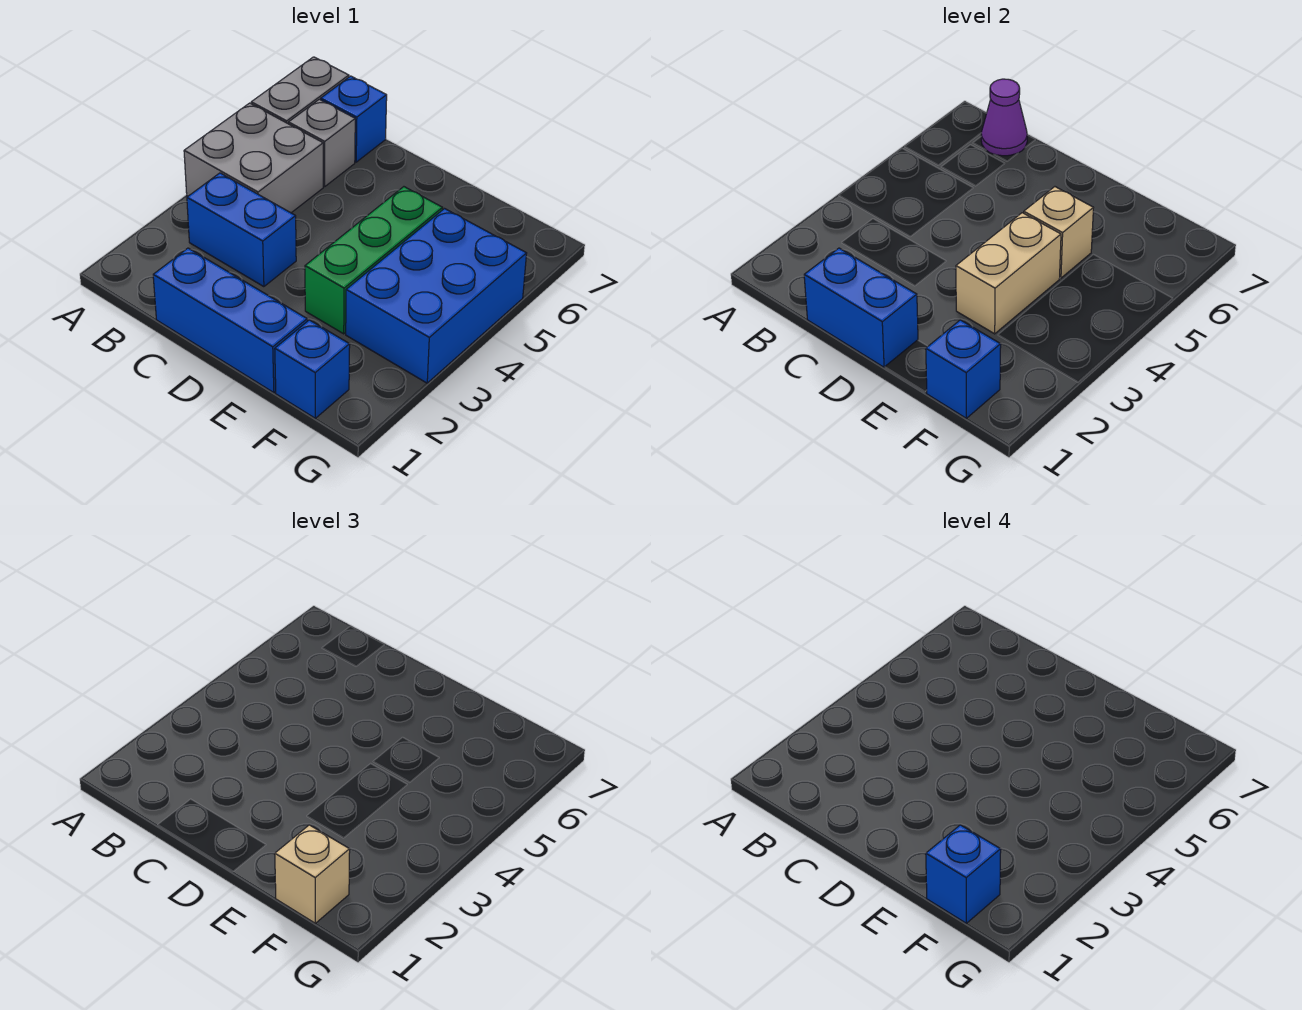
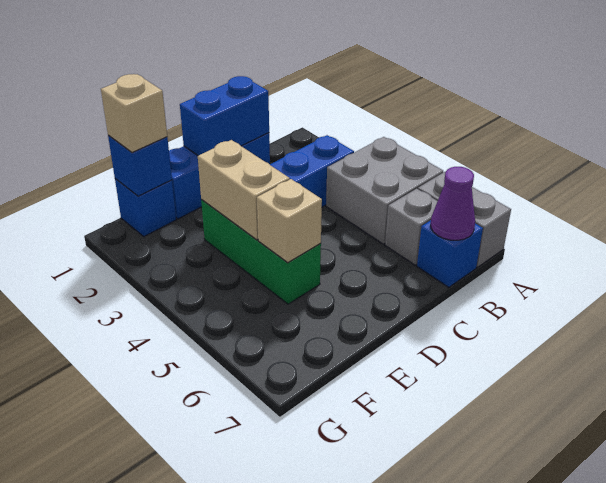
blue 1x1 brick [926,825,1001,923] -> none
blue 2x3 brick [346,209,527,383] -> none

